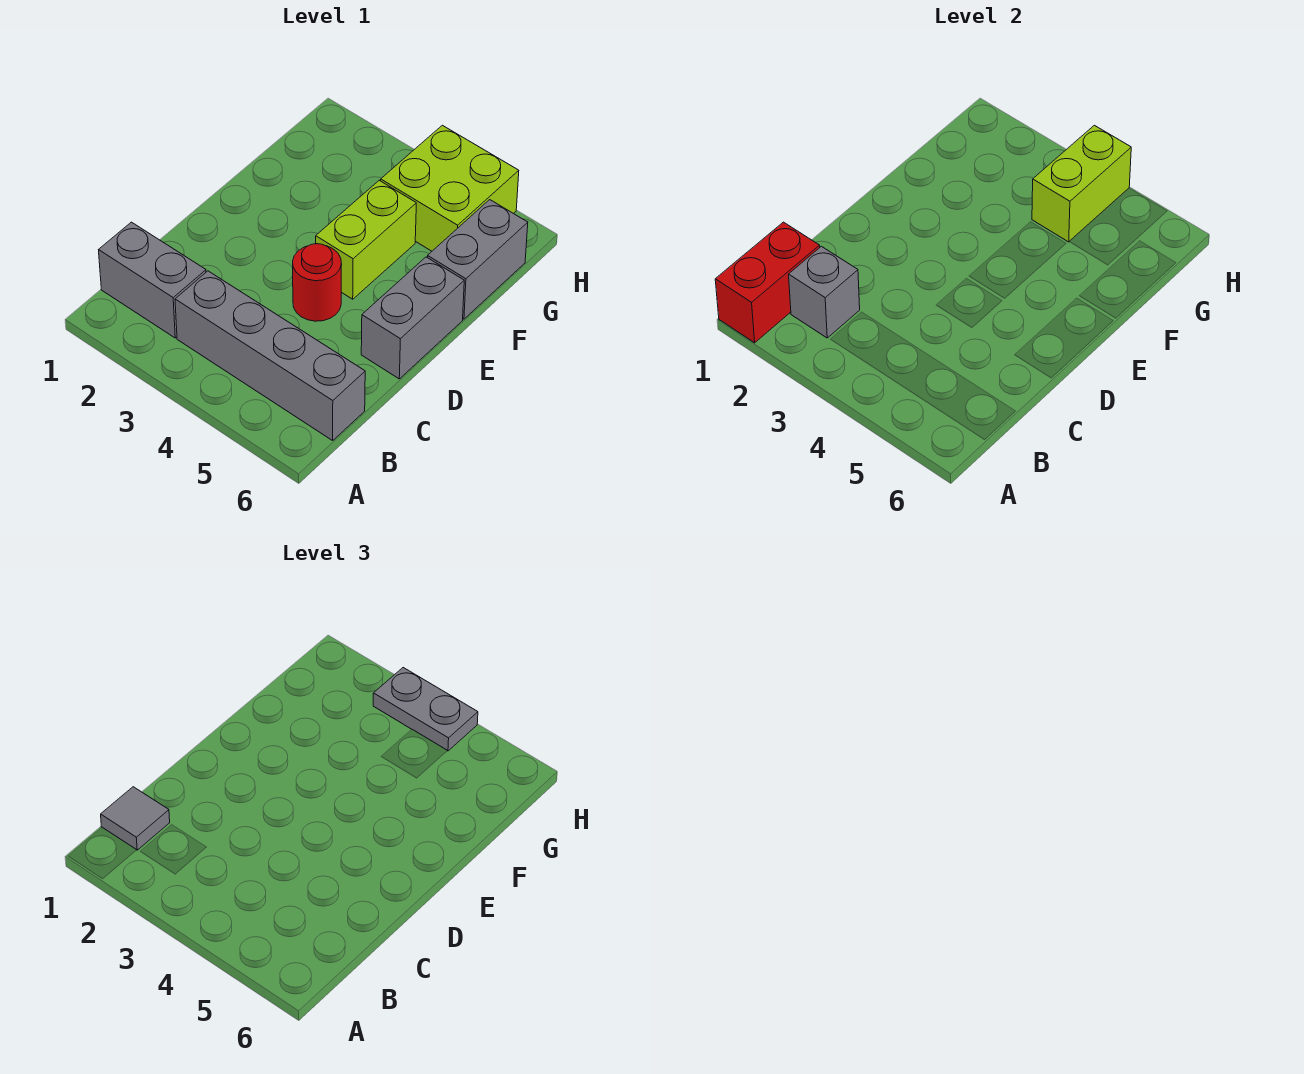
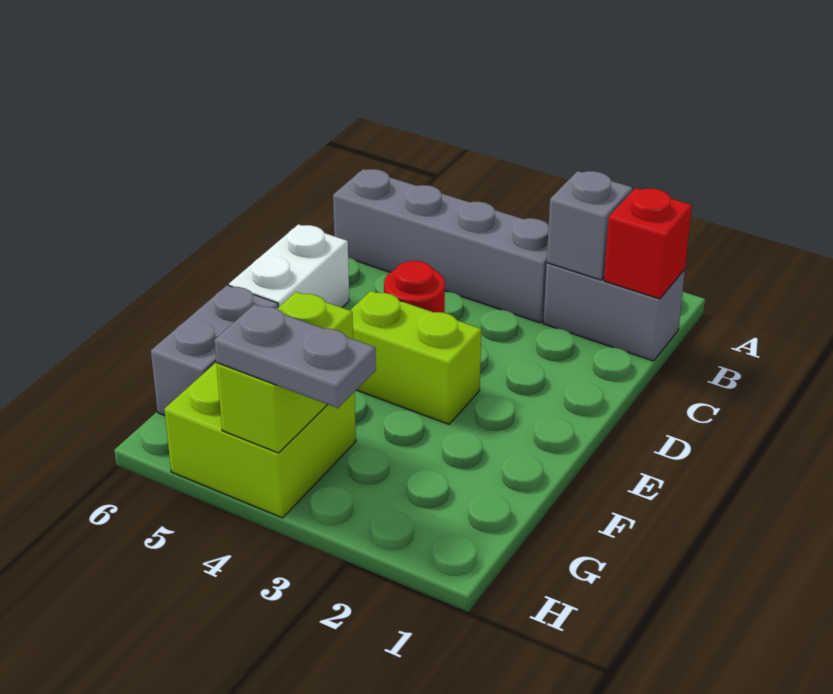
red 1x2 brick [715,222,820,343] -> red 1x1 brick [604,188,692,299]
grey 1x1 tile [101,787,170,850] -> none
grey 1x2 brick [361,257,464,379] -> white 1x2 brick [229,224,349,308]
lime 1x2 brick [316,180,416,299] -> lime 1x2 brick turned to [350,291,481,424]

